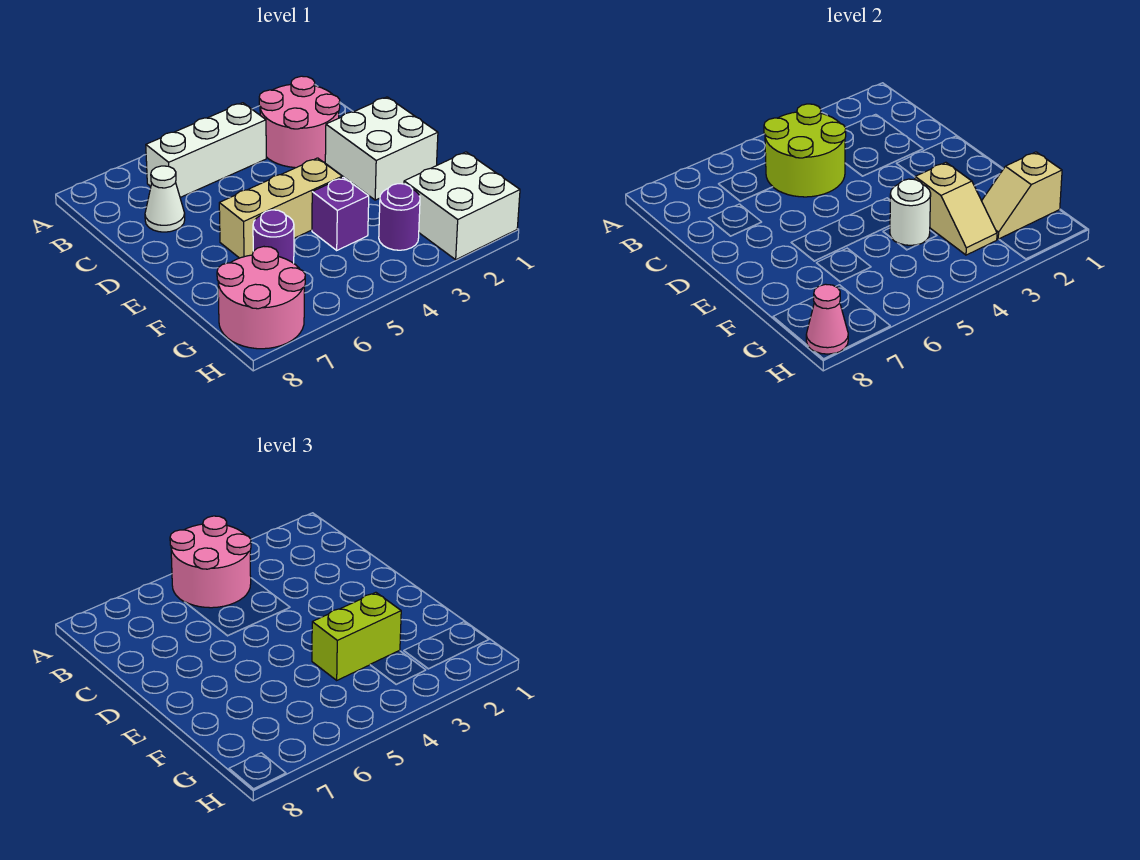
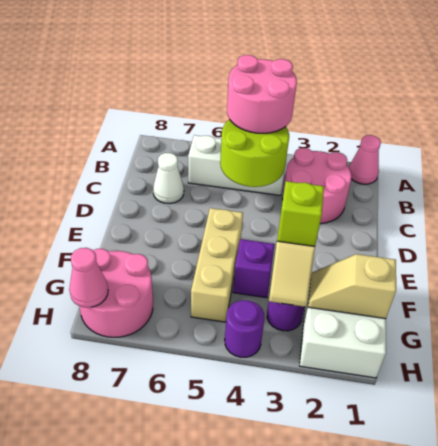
none -> pink 1x1 cone [349,135,381,184]
white 2x2 brick [325,97,438,200] -> none
tan 1x3 brick [219,158,342,258] -> tan 1x3 brick turned to [191,208,243,322]
lime 1x2 brick [312,592,401,680] -> lime 1x1 brick [277,181,324,246]
white 1x1 round brick [890,179,931,245] -> none
purple 1x1 round brick [253,210,294,263] -> purple 1x1 round brick moved to [225,300,265,357]

